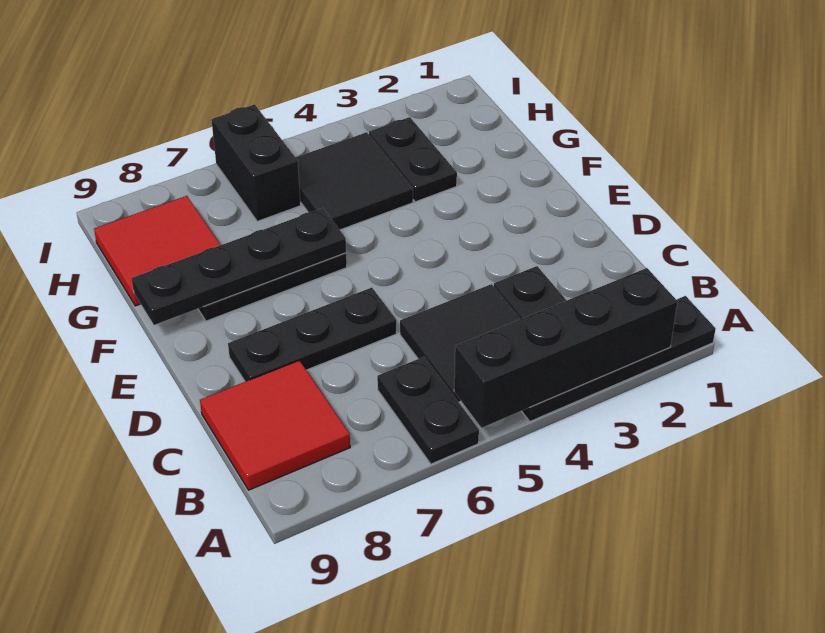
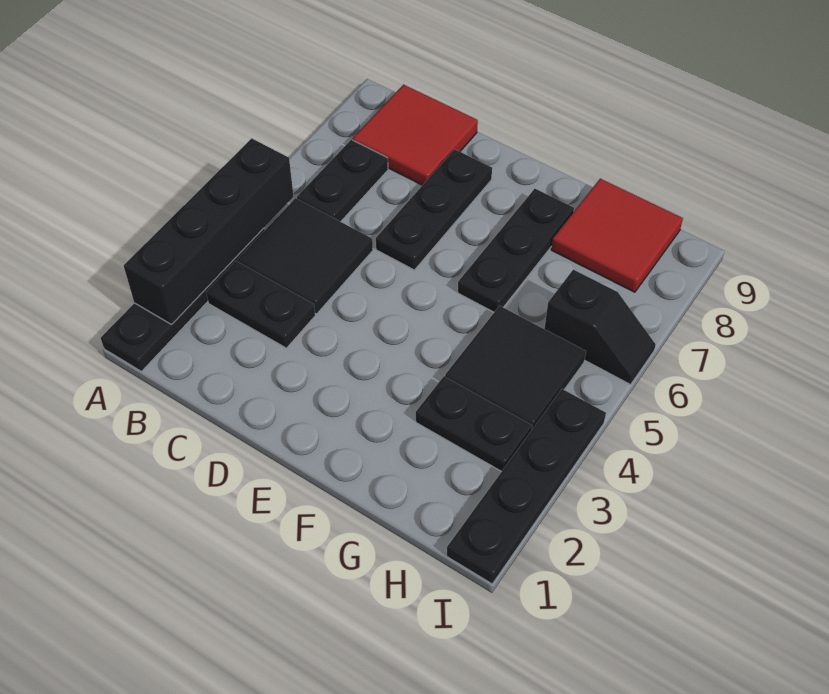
black 1x2 plate [377,357,479,464] -> black 1x2 plate turned to [297,140,388,222]
black 1x4 plate [132,208,346,325] -> black 1x4 plate moved to [447,389,606,584]
black 1x2 brick [211,104,301,221] -> black 1x2 slope [544,269,656,384]

